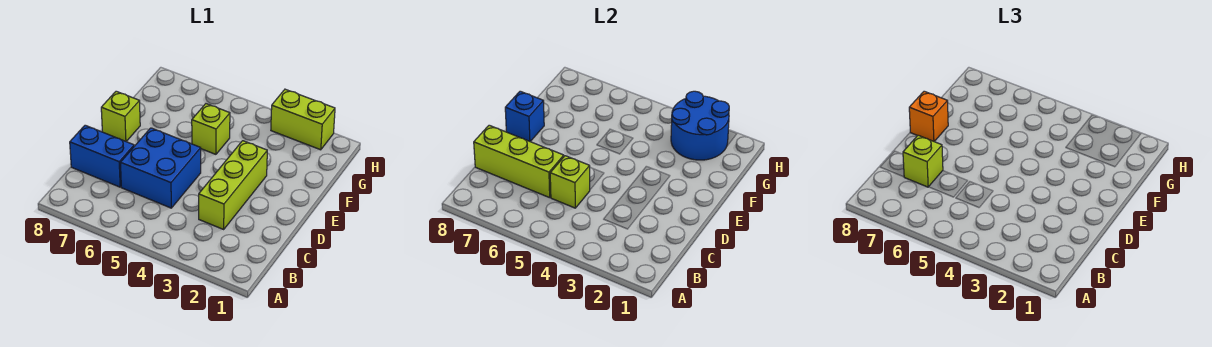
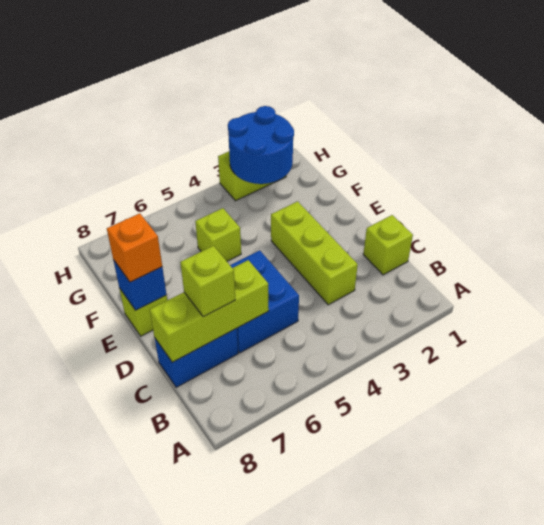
lime 1x1 brick [550,156,590,208] -> lime 1x1 brick moved to [363,215,413,275]

